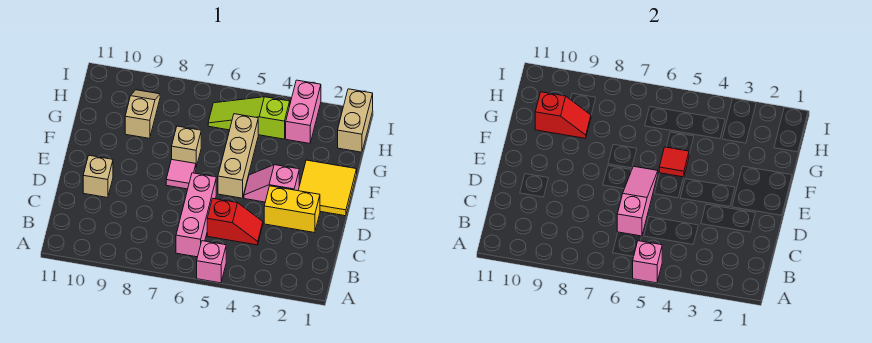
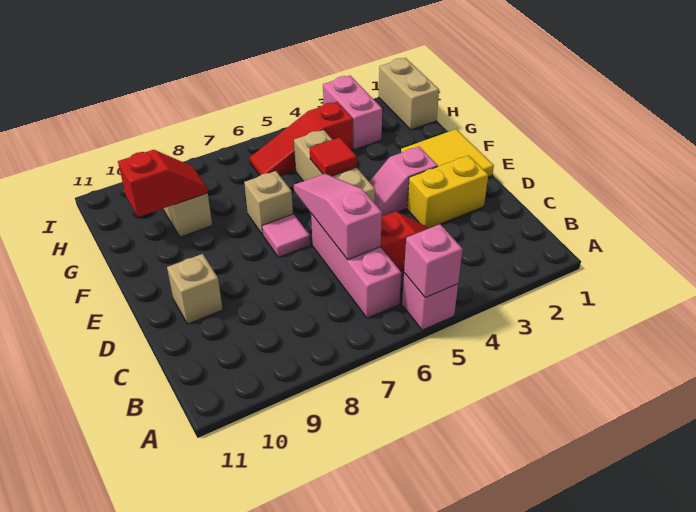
lime 1x3 slope [208,97,290,139] -> red 1x3 slope [250,102,353,176]

